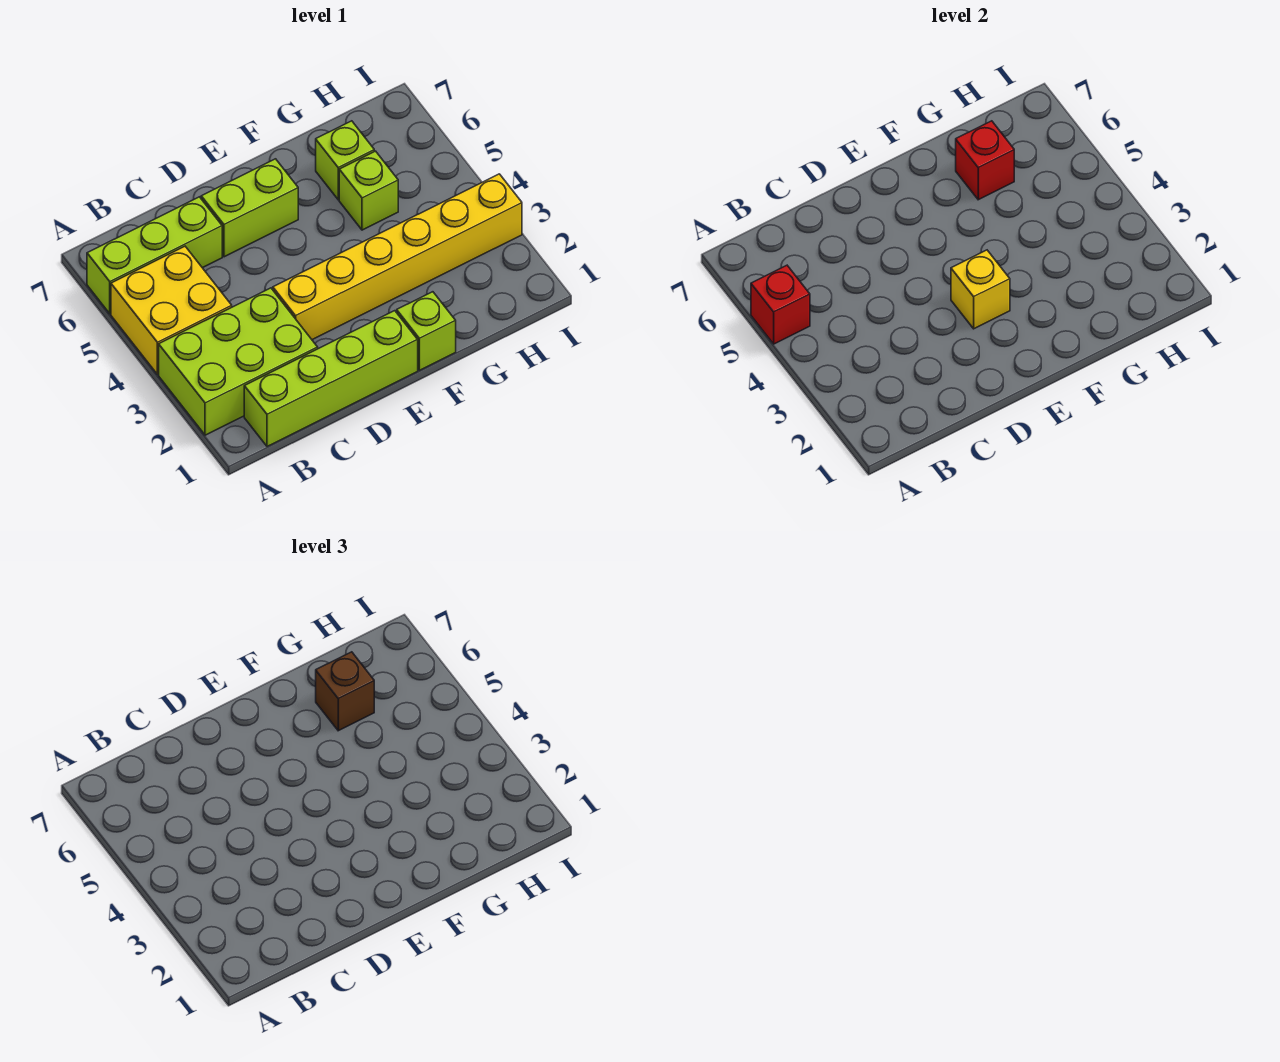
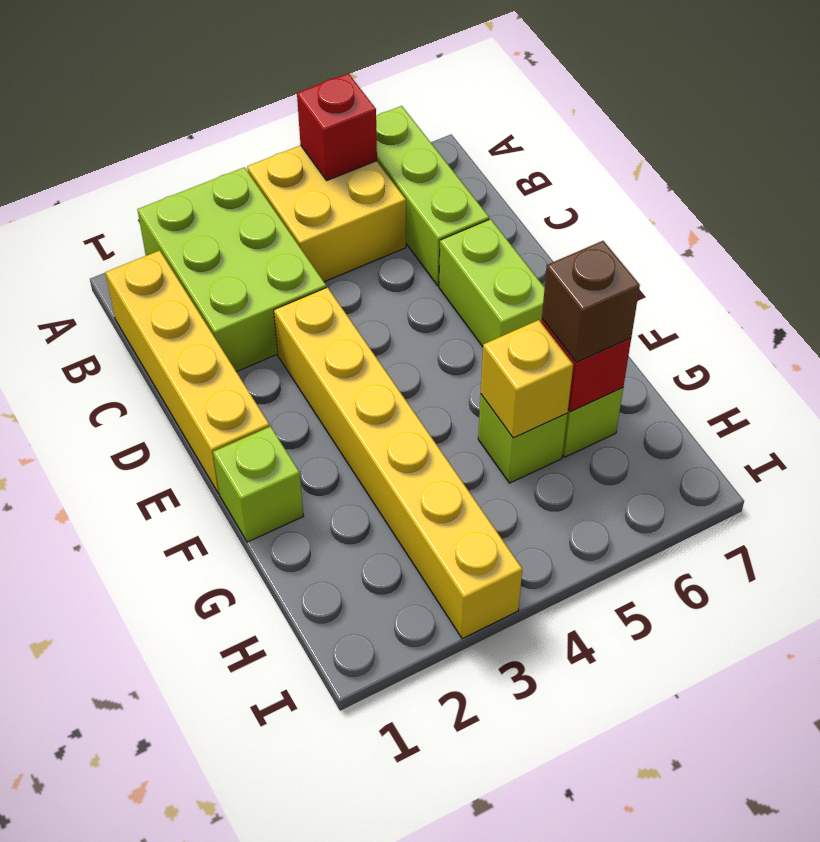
lime 1x4 brick [244,311,418,446] -> yellow 1x4 brick [105,250,270,494]
yellow 1x1 brick [951,250,1010,329] -> yellow 1x1 brick moved to [481,320,573,438]

